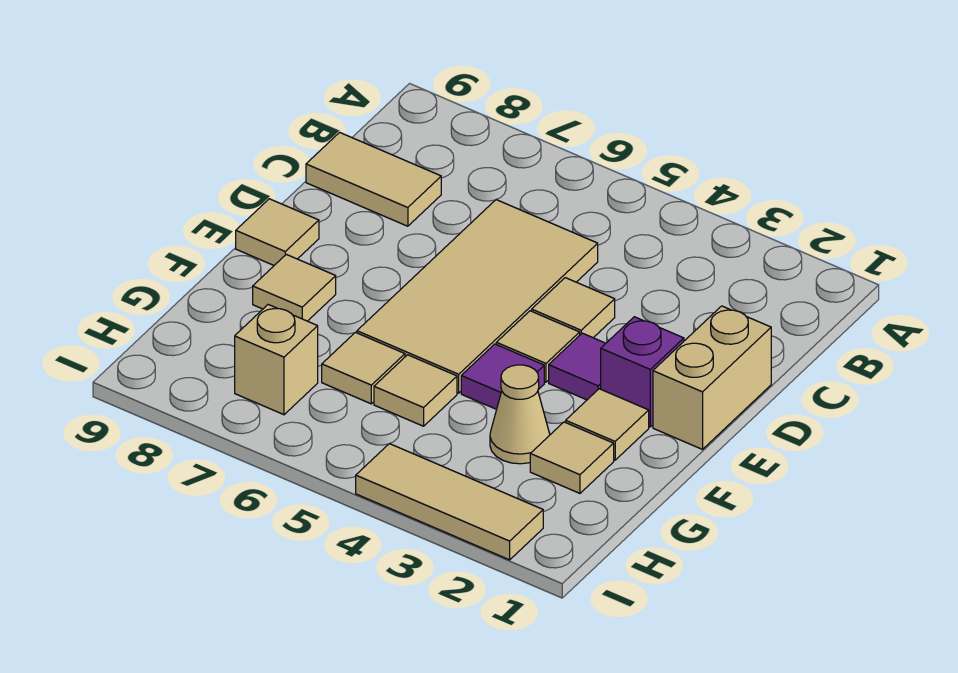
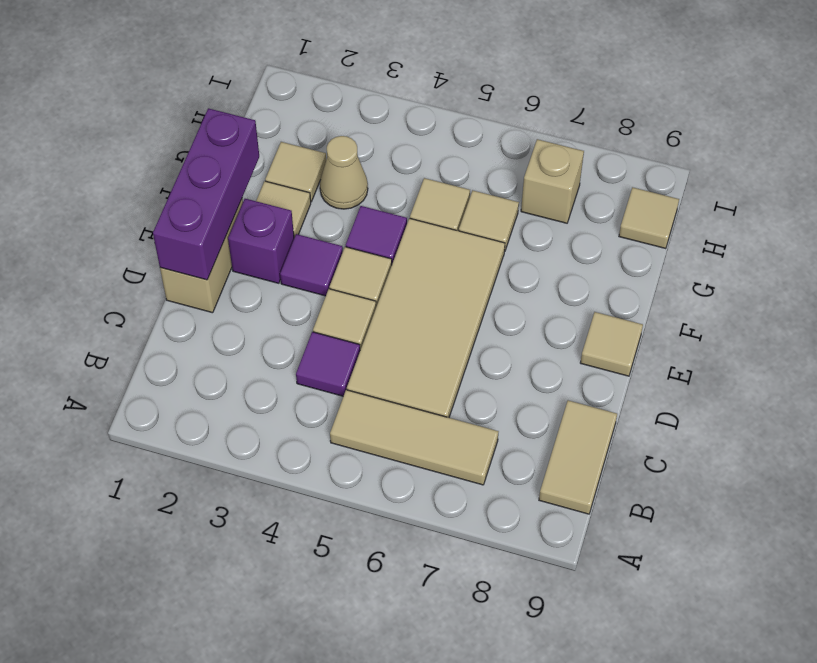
none -> purple 1x1 tile [296,332,360,396]
tan 1x2 tile [306,132,441,226] -> tan 1x2 tile turned to [539,400,617,514]
none -> purple 1x3 brick [153,108,259,280]
tan 1x1 tile [253,254,336,321] -> tan 1x1 tile moved to [619,187,679,249]
tan 1x3 tile [356,444,543,560] -> tan 1x3 tile moved to [330,390,499,485]

